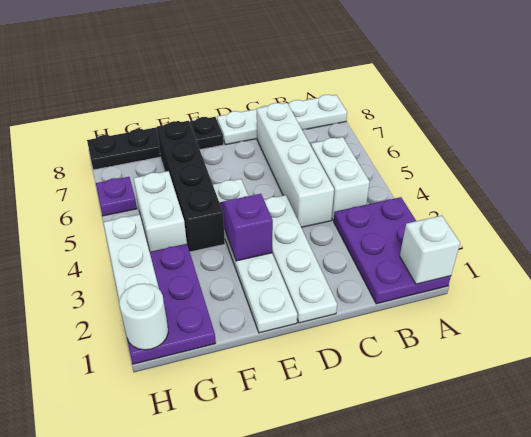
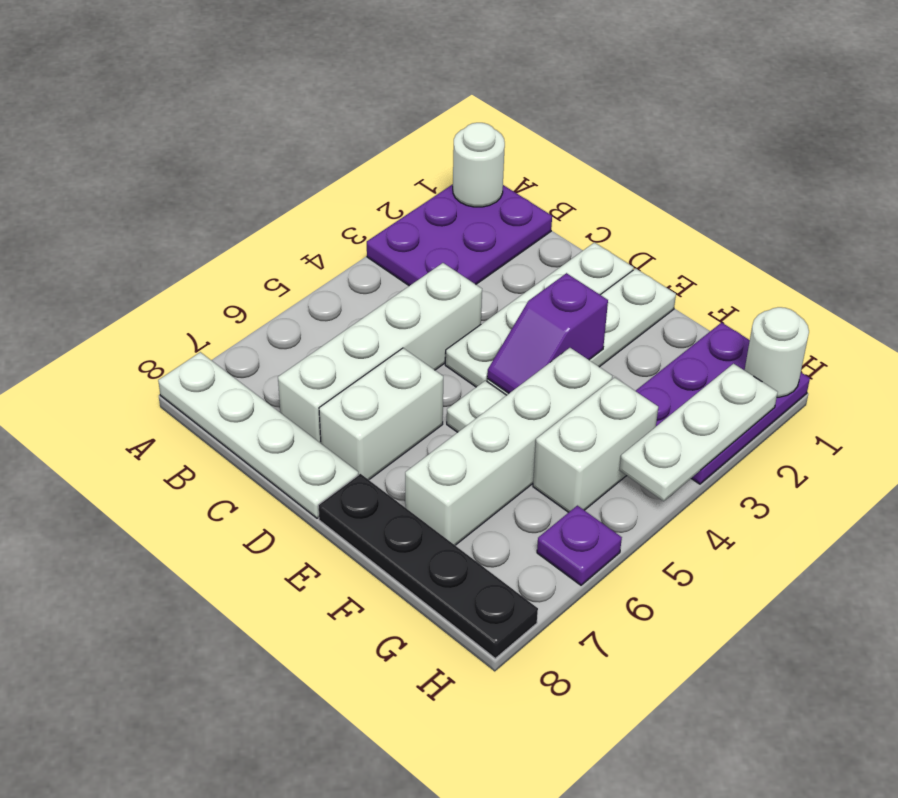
white 1x1 brick [400,216,460,284] -> white 1x1 round brick [453,123,505,207]
white 1x2 brick [311,137,370,220] -> white 1x2 brick moved to [319,348,443,480]
black 1x4 brick [157,121,225,252] -> white 1x4 brick [405,348,612,545]

